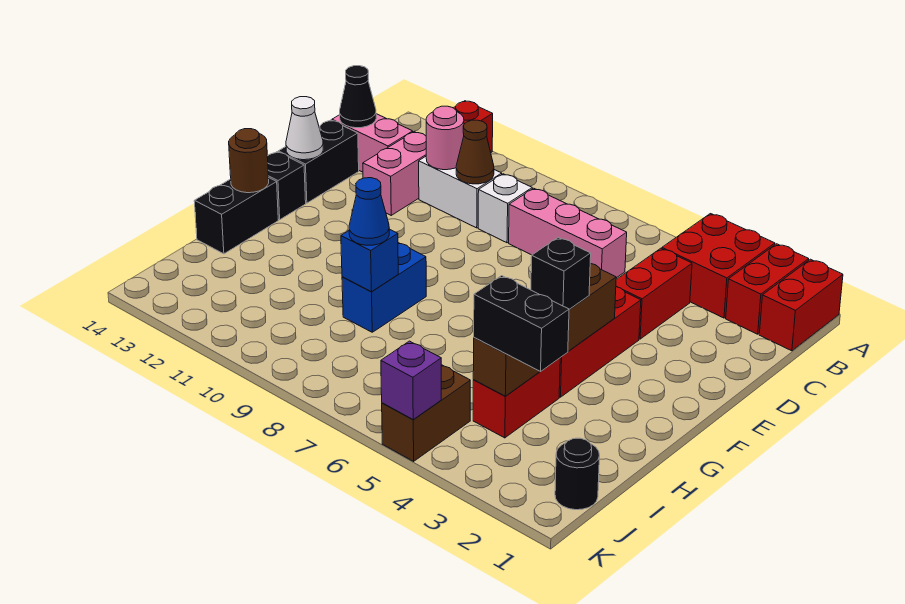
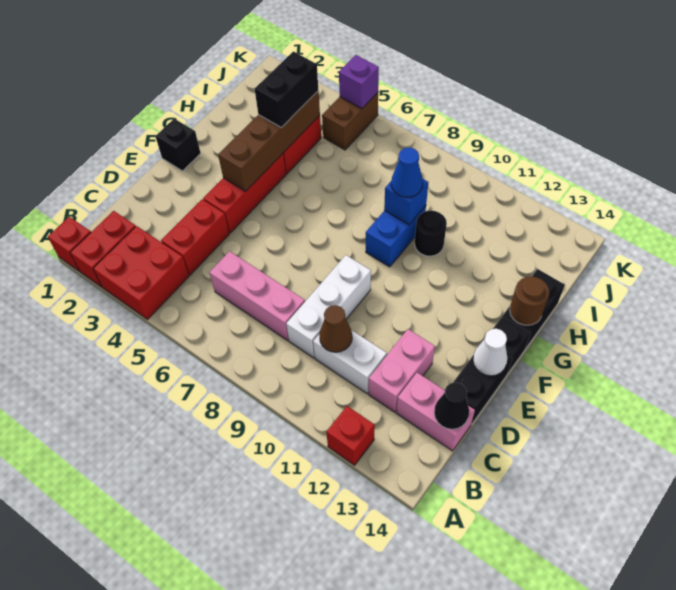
red 1x2 brick [759,259,843,351] -> red 1x1 brick [48,217,91,271]
white 1x1 brick [478,174,532,243] -> white 1x3 brick [286,255,371,358]
pink 1x1 round brick [426,106,464,170] -> none
black 1x1 brick [531,237,591,309] -> black 1x1 brick moved to [155,119,201,171]
black 1x2 brick [474,276,569,372] -> black 1x2 brick turned to [255,51,318,128]
black 1x1 round brick [555,438,600,510] -> black 1x1 round brick moved to [415,211,447,256]

